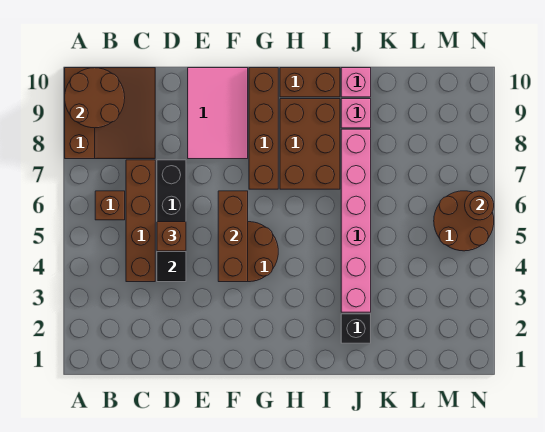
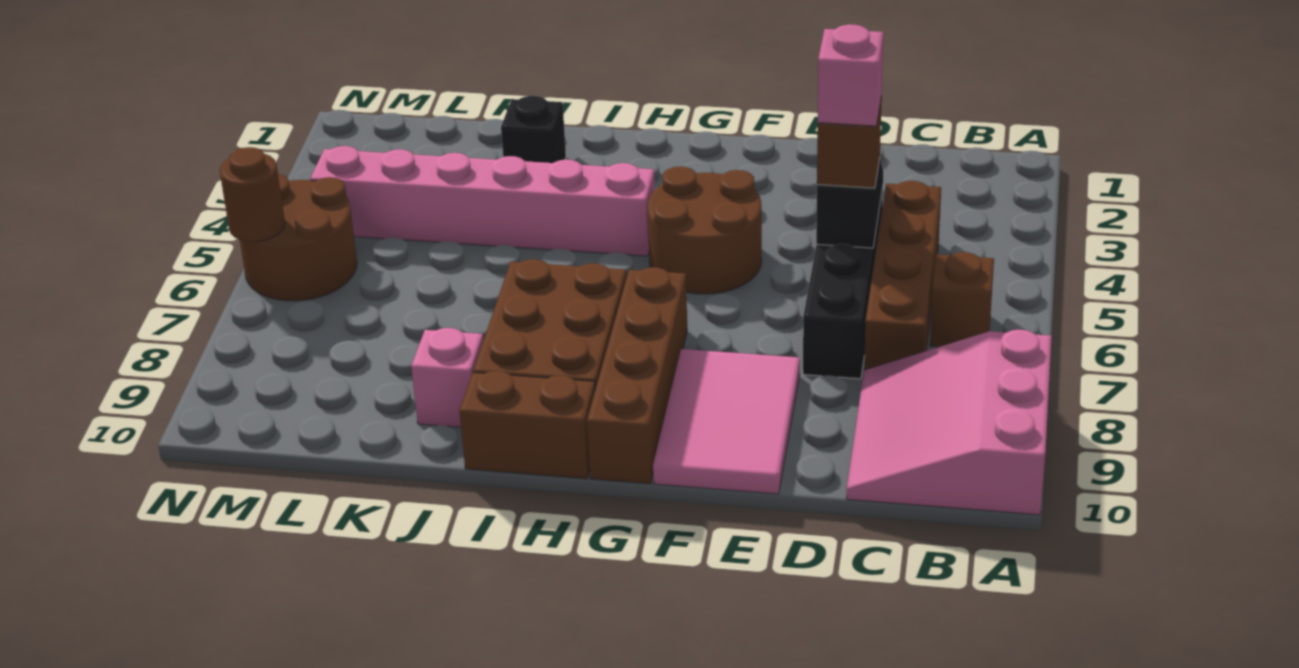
brown 3x3 slope [65,68,155,159] -> pink 3x3 slope [847,330,1052,515]
brown 2x2 round brick [65,68,125,128] -> none
brown 1x3 brick [218,191,248,282] -> none
pink 1x6 brick [341,129,371,312] -> pink 1x6 brick turned to [310,146,655,256]
pink 1x1 brick [341,68,371,97] -> pink 1x1 brick moved to [818,24,883,126]

